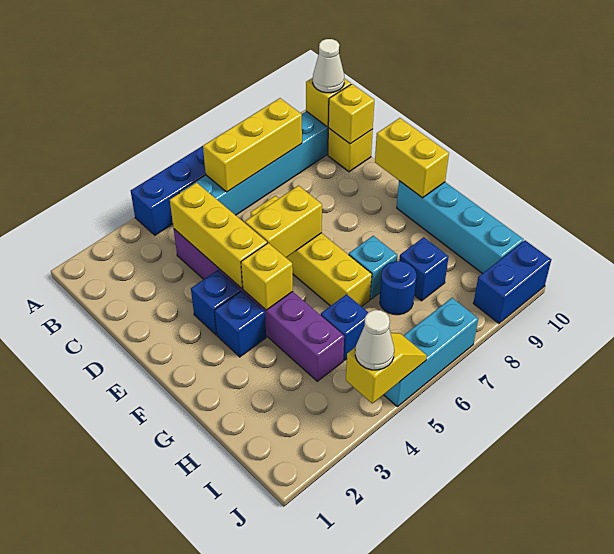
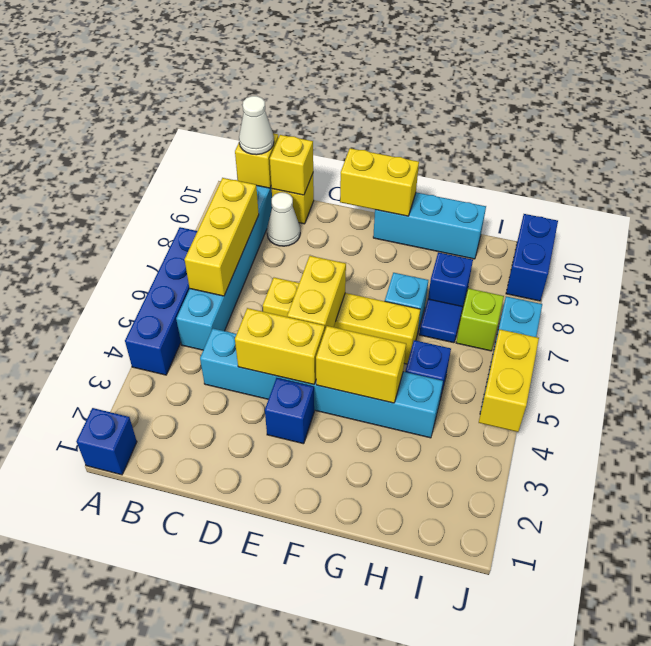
purple 1x6 brick [174,229,344,381] -> cyan 1x6 brick [200,329,443,438]
yellow 1x3 brick [170,183,267,288] -> yellow 1x2 brick [235,308,325,384]
blue 1x1 brick [215,291,266,357] -> blue 1x1 brick moved to [76,408,137,475]
yellow 1x1 brick [241,243,293,310] -> yellow 1x2 brick [316,326,406,403]
cyan 1x4 brick [397,181,524,274] -> cyan 1x3 brick [373,192,486,259]
blue 1x1 round brick [380,261,416,315] -> blue 1x1 tile [419,299,463,343]
none -> lime 1x1 brick [456,288,504,351]
yellow 1x2 slope [346,333,427,403] -> yellow 1x2 brick [479,329,539,432]
white 1x1 cone [355,310,394,370] -> white 1x1 cone moved to [267,192,300,246]

